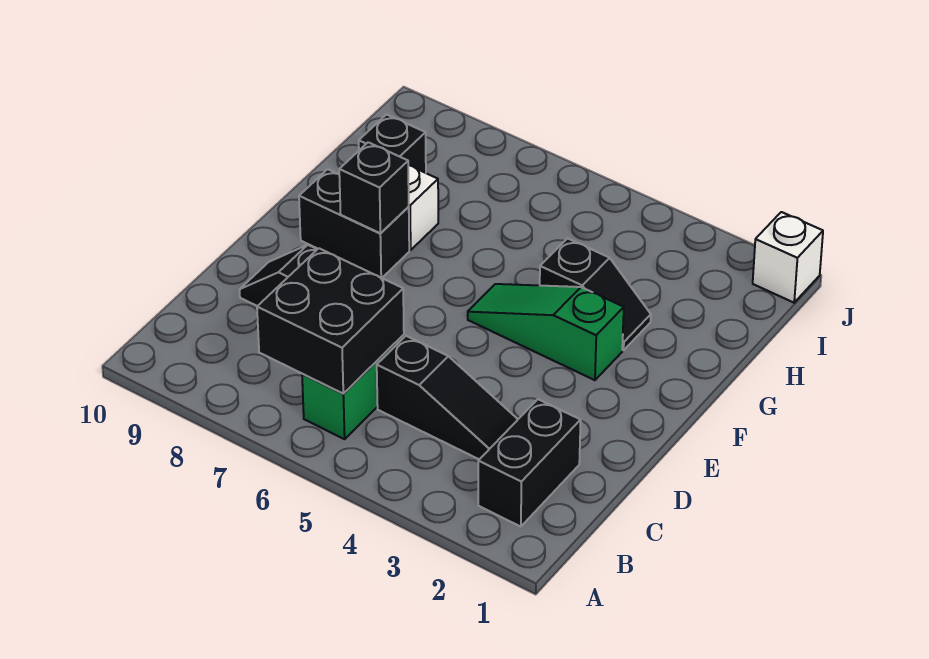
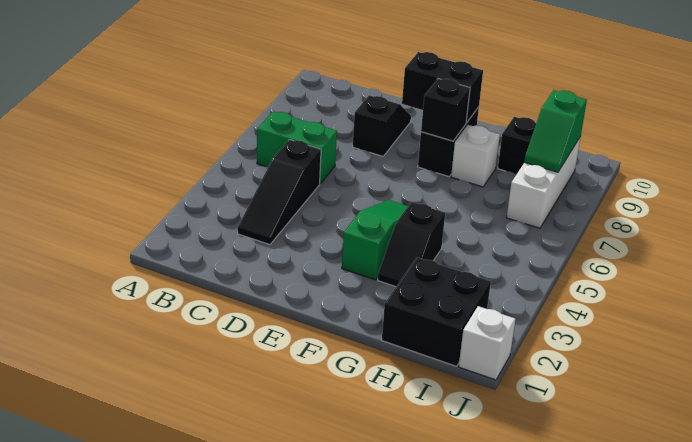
black 1x2 brick [478,399,581,527] -> black 1x2 brick moved to [402,52,483,123]
black 2x2 brick [257,248,404,393] -> black 2x2 brick moved to [382,257,491,366]
none -> white 1x3 brick [507,136,581,228]
none -> green 1x2 slope [524,90,587,172]

